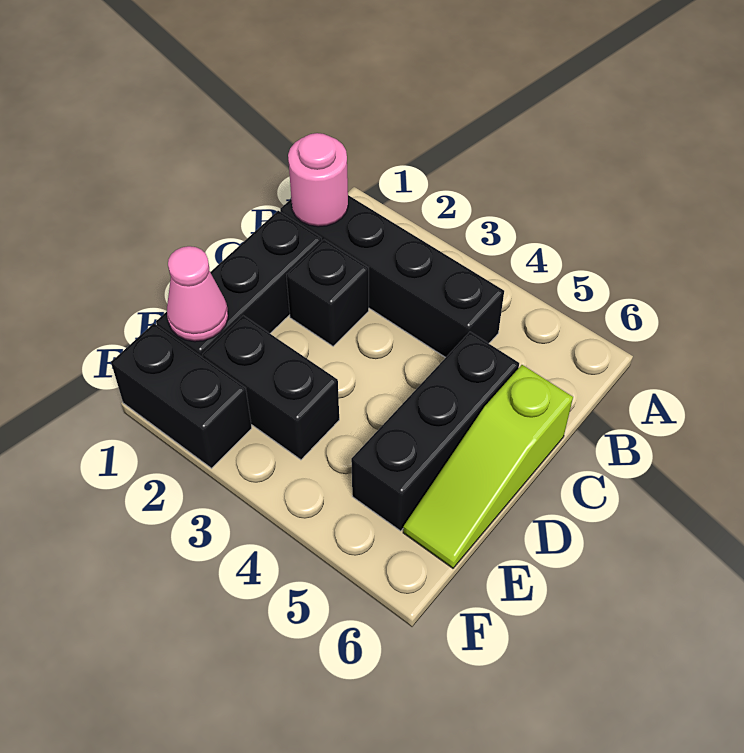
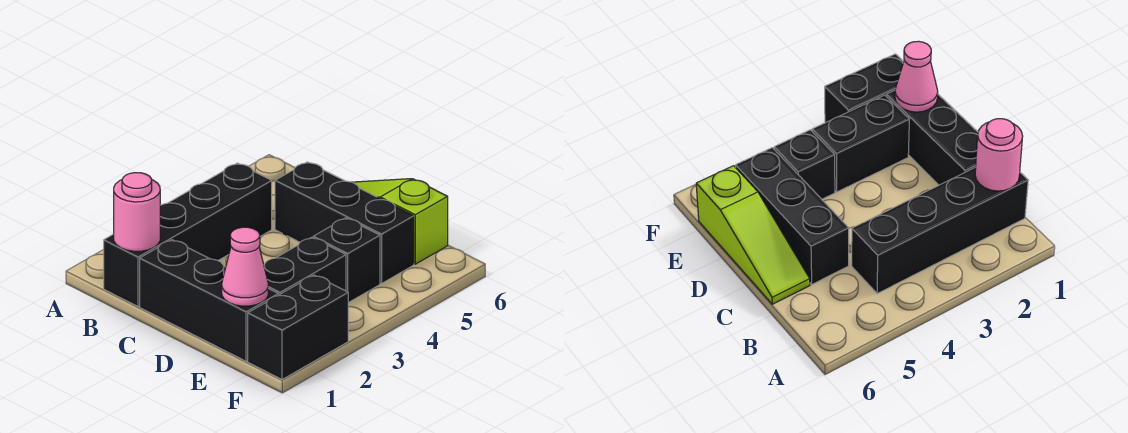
black 1x1 brick [286,240,369,346] -> black 1x1 brick moved to [313,218,380,303]
lime 1x3 slope [403,365,573,568] -> lime 1x3 slope turned to [352,179,448,264]

